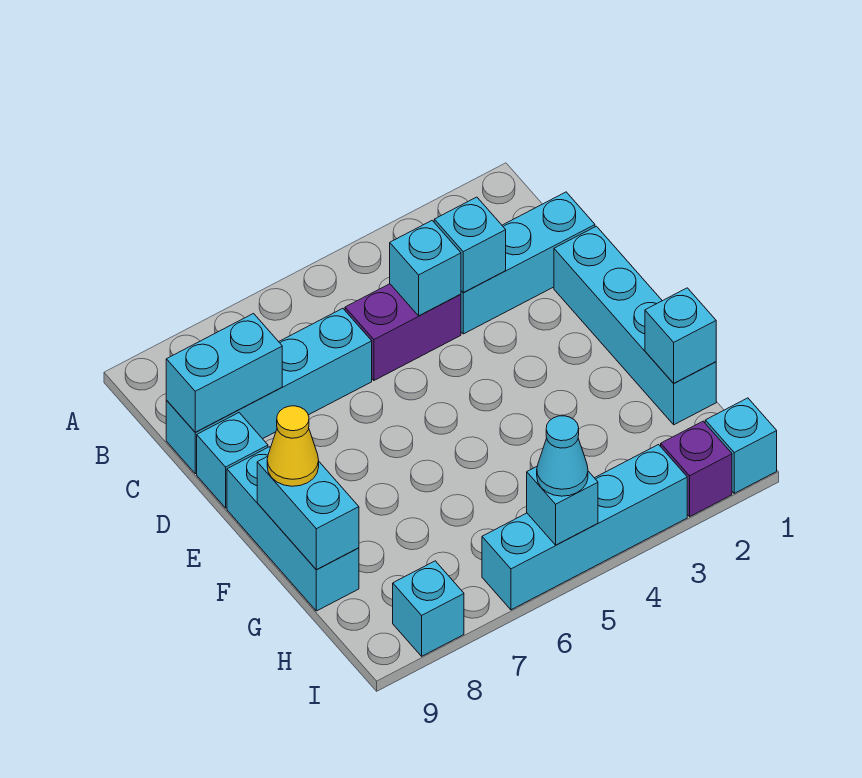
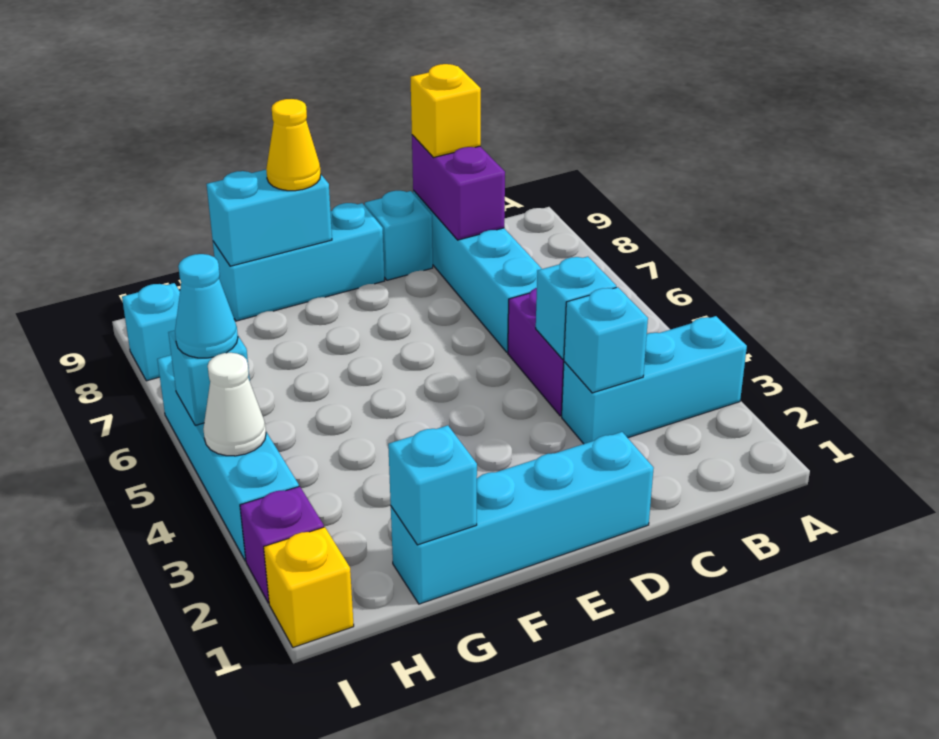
cyan 1x3 brick [461,192,595,334] -> cyan 1x3 brick turned to [562,316,747,444]
cyan 1x2 brick [166,314,282,432] -> purple 1x2 brick [412,135,505,240]
none -> yellow 1x1 brick [410,64,481,158]
cyan 1x1 brick [705,398,777,493] -> yellow 1x1 brick [264,527,354,647]
none -> white 1x1 cone [203,353,266,456]

